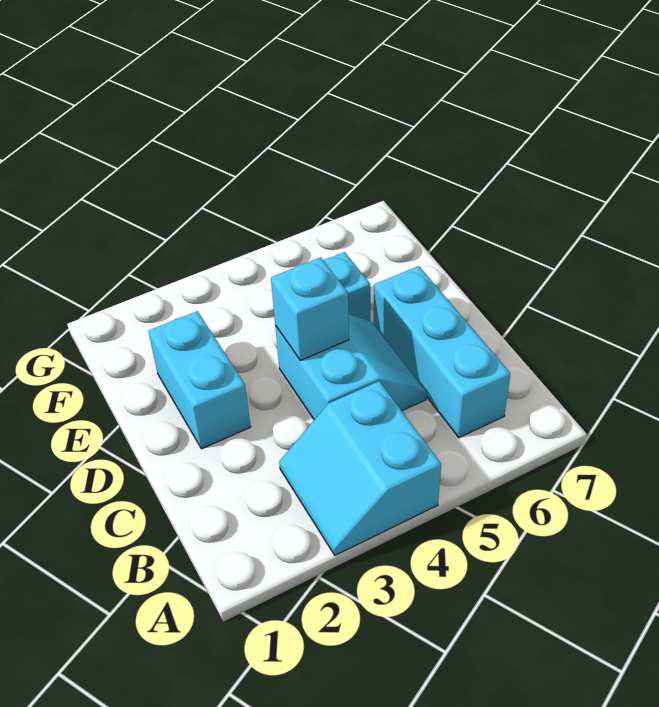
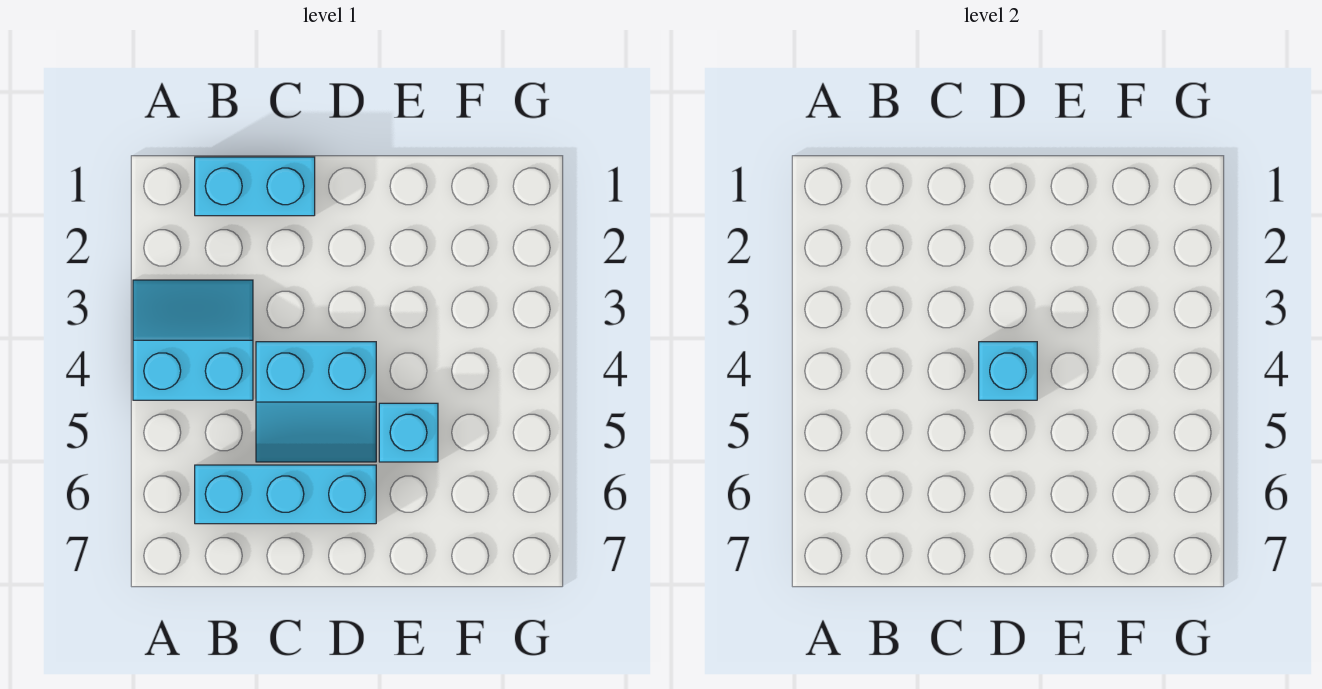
cyan 1x2 brick [148,311,251,449] -> cyan 1x2 brick moved to [195,157,315,216]

